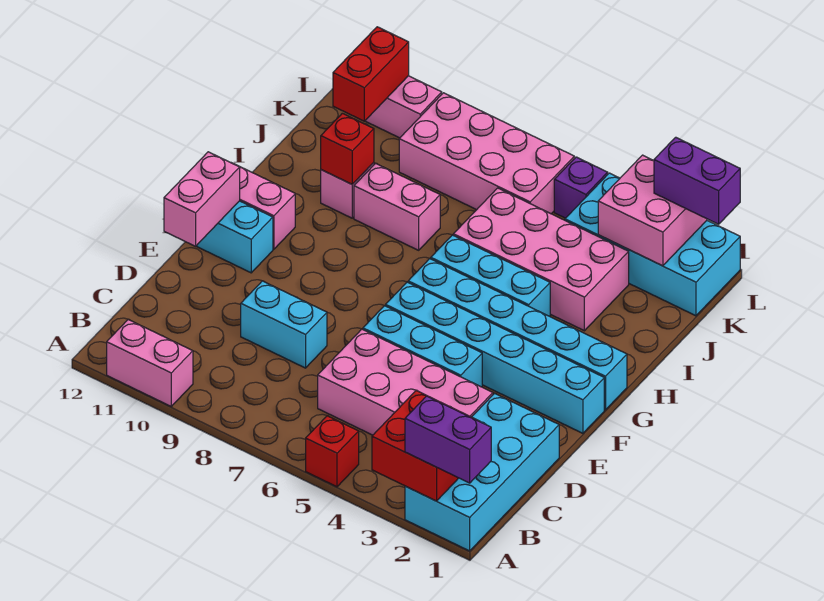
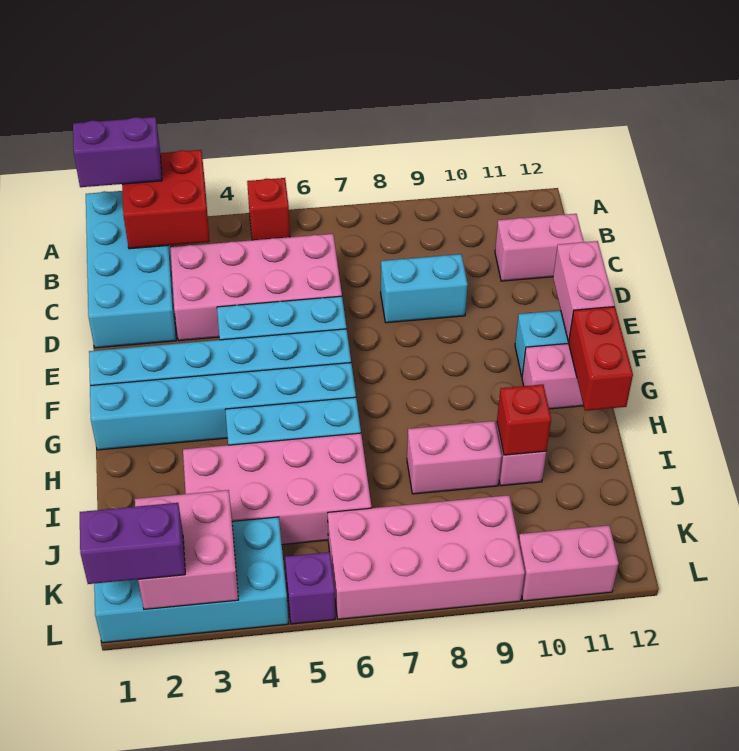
pink 1x2 brick [107,319,193,406] -> pink 1x2 brick moved to [495,214,584,281]
red 1x2 brick [333,27,409,121] -> red 1x2 brick moved to [569,307,633,411]

